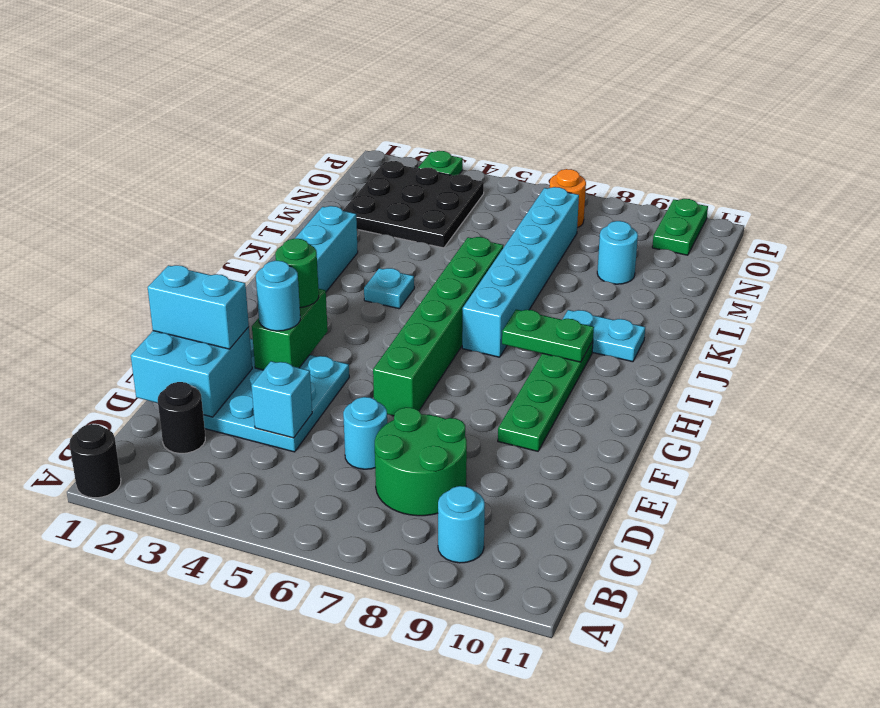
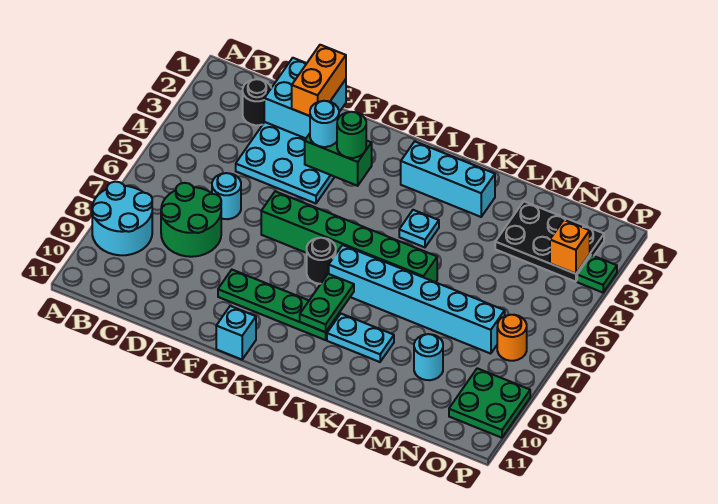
black 1x1 round brick [69,424,121,498] -> black 1x1 round brick moved to [307,238,336,284]
cyan 1x1 round brick [438,486,485,563] -> cyan 2x2 round brick [92,182,152,255]
cyan 1x1 brick [252,361,312,438] -> cyan 1x1 brick moved to [216,306,256,360]
cyan 1x2 brick [148,265,249,349] -> orange 1x2 brick [292,45,346,116]
cyan 1x2 plate [563,310,645,362] -> cyan 1x2 plate turned to [327,314,394,362]
black 3x3 plate [343,161,484,248] -> black 2x3 plate [495,201,604,282]
none -> orange 1x1 brick [550,220,590,274]
green 1x2 plate [652,199,708,255] -> green 2x2 plate [449,368,530,438]

